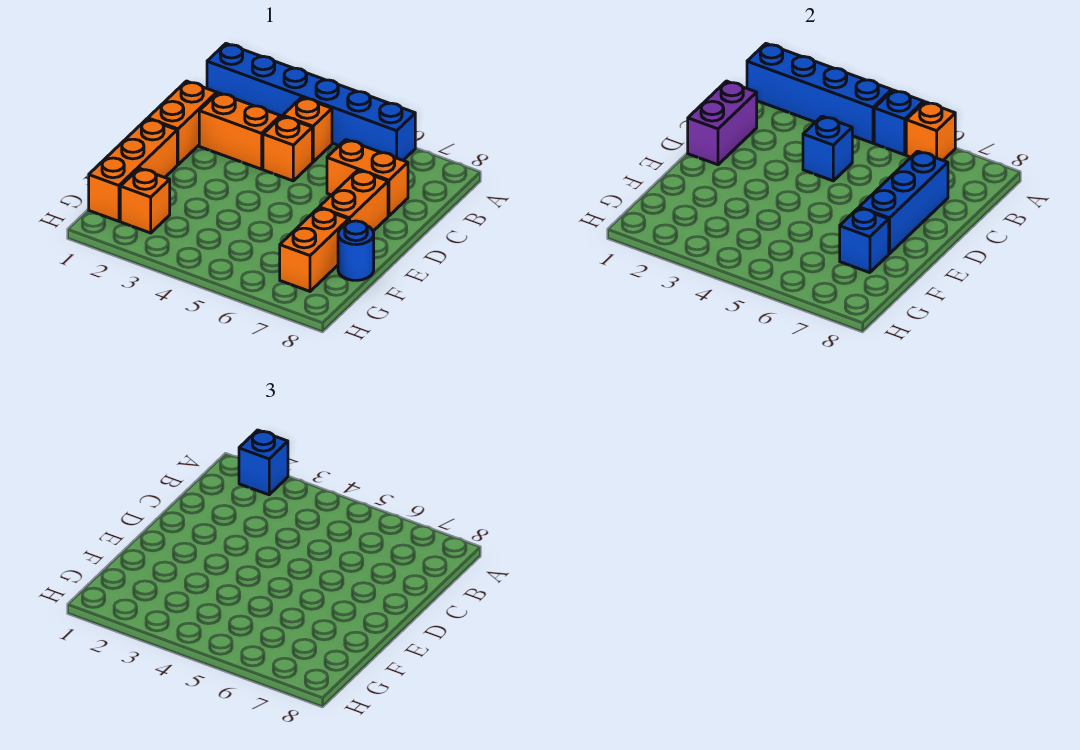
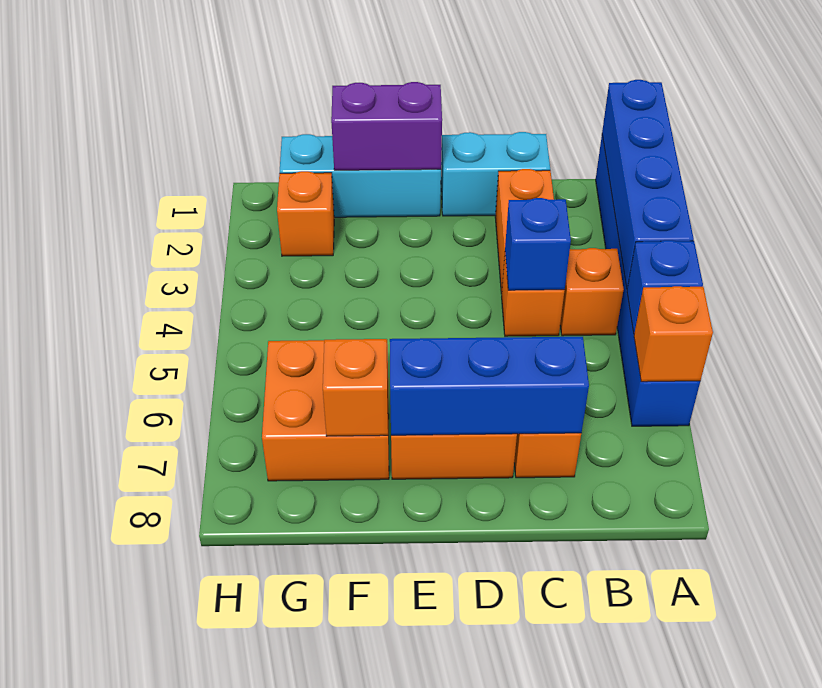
blue 1x1 brick [239,430,288,495] -> none
orange 1x2 brick [148,81,217,165] -> cyan 1x2 brick [441,132,550,216]
purple 1x2 brick [688,81,757,165] -> purple 1x2 brick moved to [331,82,442,170]
orange 1x3 brick [89,119,177,221] -> cyan 1x3 brick [280,134,441,217]
orange 1x2 brick [280,208,349,291] -> orange 2x2 brick [262,340,389,481]
blue 1x1 brick [840,208,889,273] -> orange 1x1 brick [323,339,388,436]
blue 1x1 round brick [338,221,374,280] -> none

